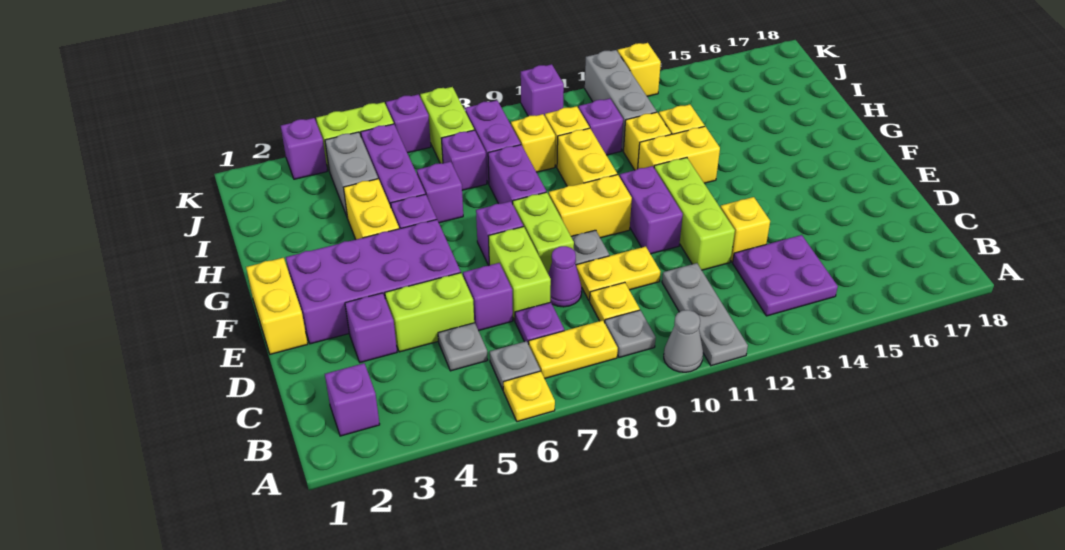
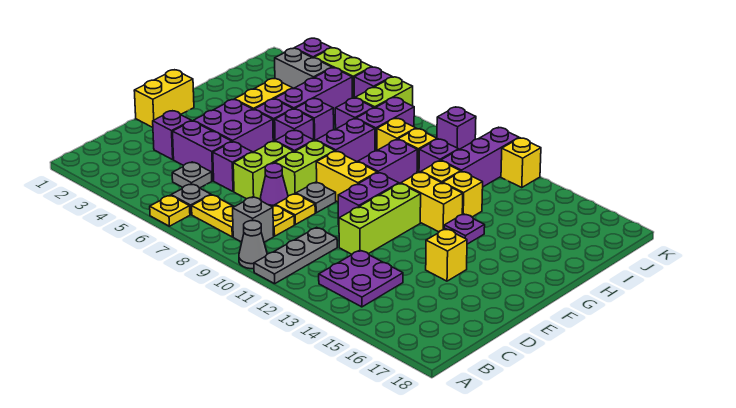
purple 1x1 brick [325,363,380,436] -> purple 1x1 brick moved to [275,109,314,140]
grey 1x1 plate [605,310,656,357] -> grey 1x1 brick [233,197,274,242]
purple 1x1 plate [515,302,564,344] -> purple 1x1 plate moved to [444,214,485,244]
lime 1x2 brick [385,273,474,352] -> purple 1x2 brick [173,121,232,181]
yellow 1x2 plate [576,246,661,301] -> yellow 1x1 plate [275,194,315,225]
yellow 1x1 brick [720,197,770,262] -> yellow 1x1 brick moved to [426,229,467,281]
purple 2x4 brick [286,220,461,344] -> purple 2x2 brick [194,100,273,153]
yellow 1x2 brick [557,128,617,186] -> purple 1x2 brick [358,140,417,184]
grey 1x2 brick [325,132,378,218] -> grey 1x2 brick turned to [275,48,332,89]
grey 1x3 brick [585,50,657,151] -> purple 1x3 brick [441,127,519,187]

